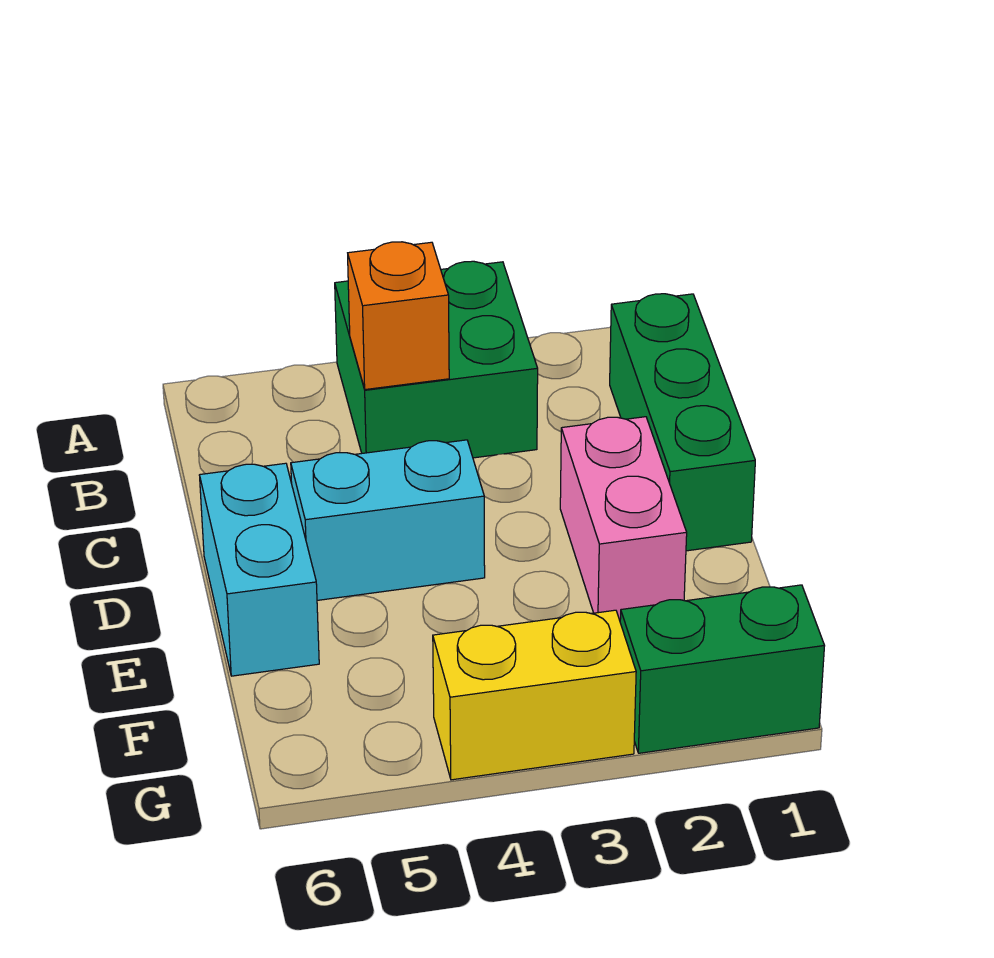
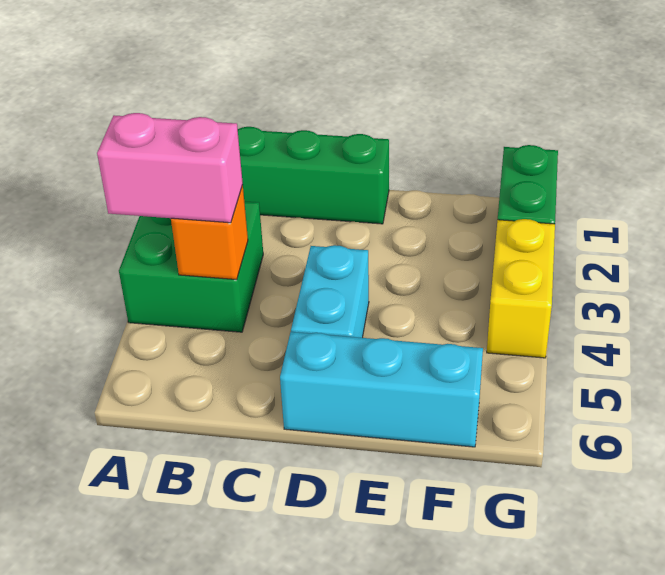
pink 1x2 brick [560,417,687,620] -> pink 1x2 brick moved to [97,113,243,223]
cyan 1x2 brick [200,463,319,676] -> cyan 1x3 brick [280,332,483,447]

